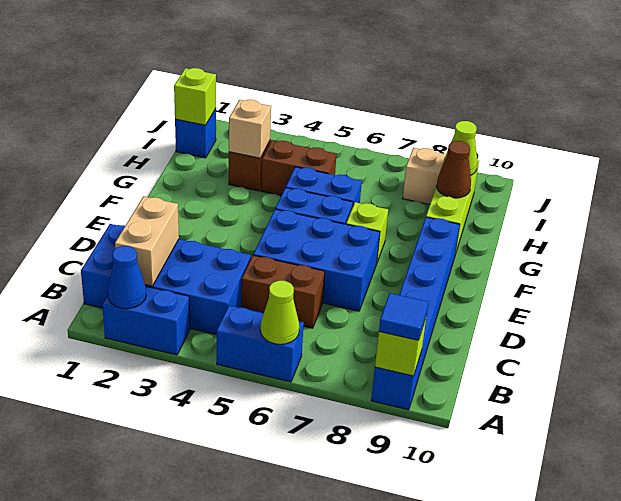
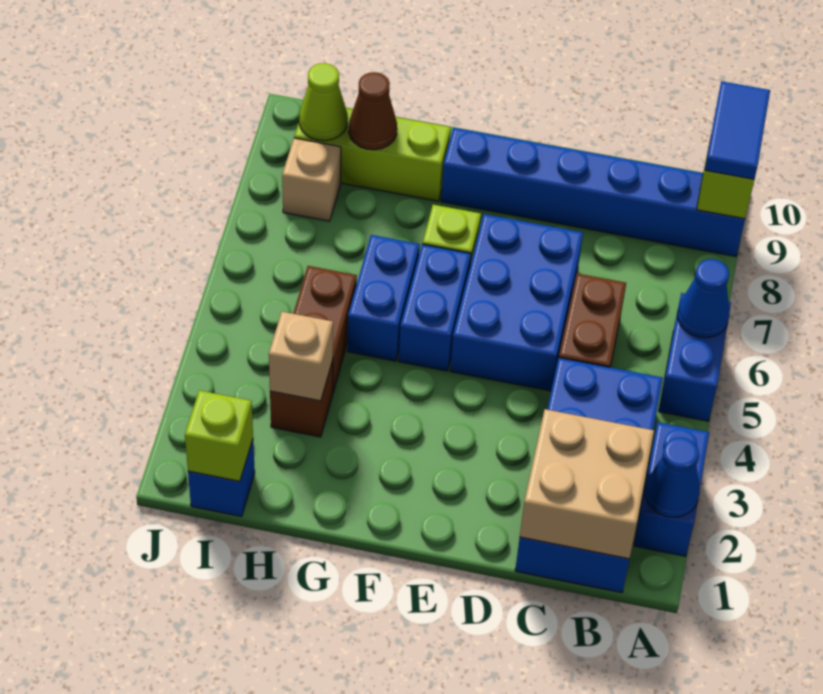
lime 1x1 cone [260,281,299,344] -> blue 1x1 cone [678,259,729,338]
blue 1x1 tile [379,293,428,340] -> blue 1x2 tile [705,82,770,179]
tan 1x2 brick [115,196,179,286] -> tan 2x2 brick [520,409,654,559]

